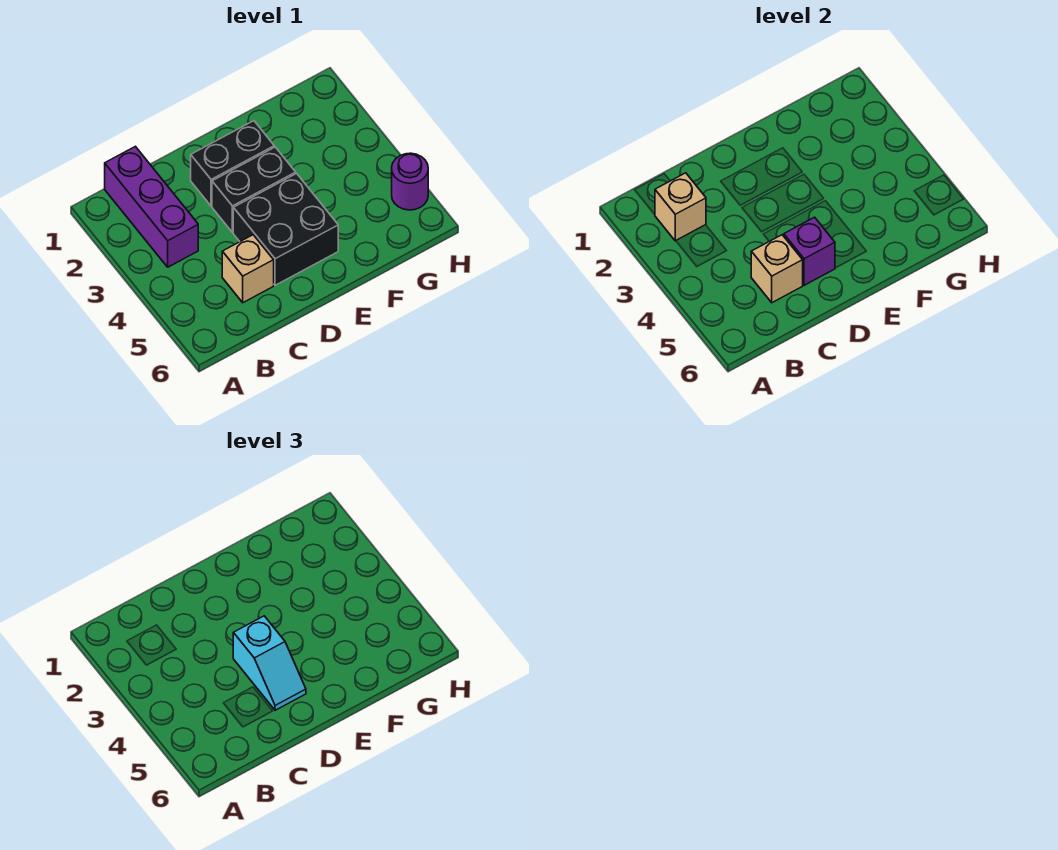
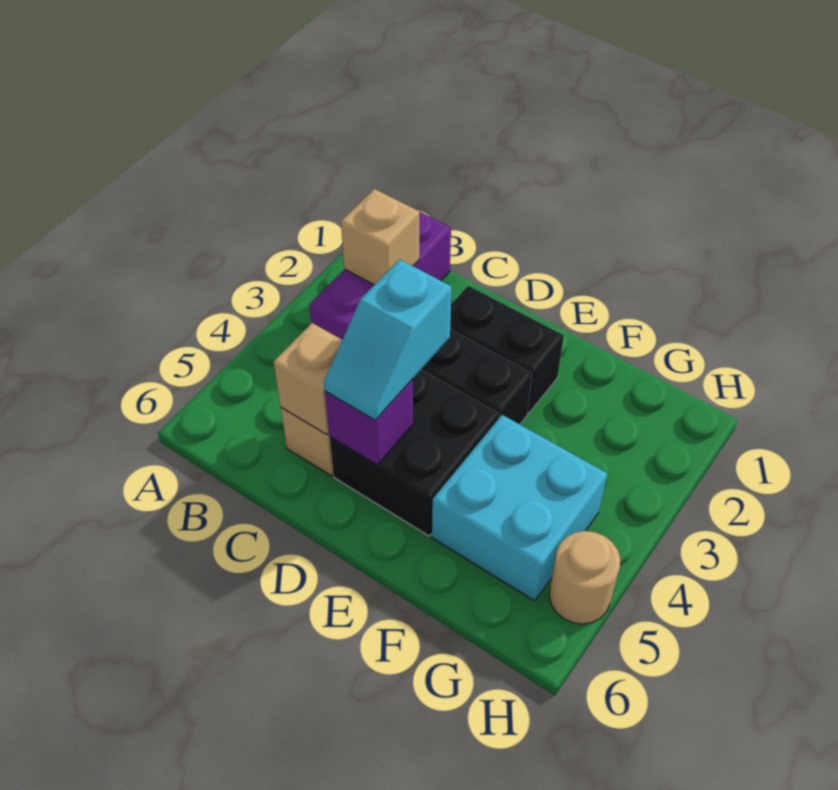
none -> cyan 2x2 brick [432,415,607,601]
purple 1x1 round brick [392,153,428,210] -> tan 1x1 round brick [549,531,620,624]

